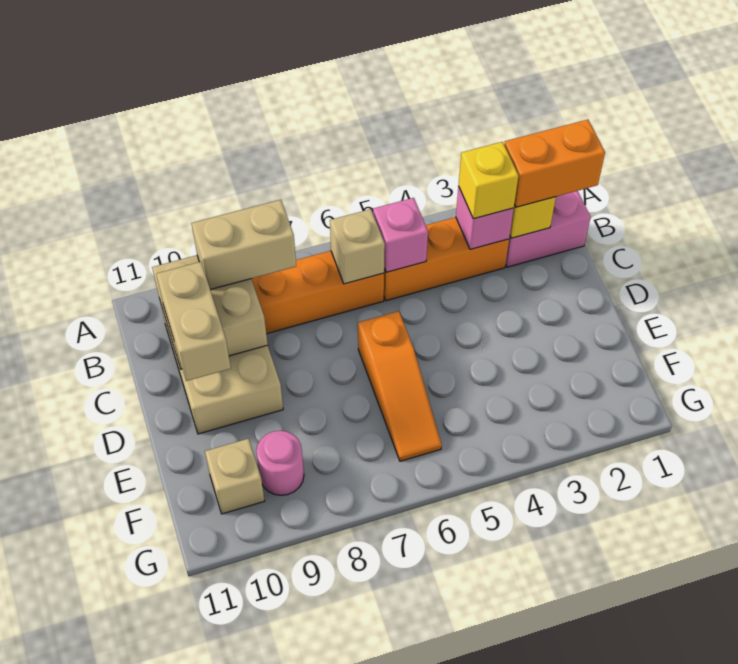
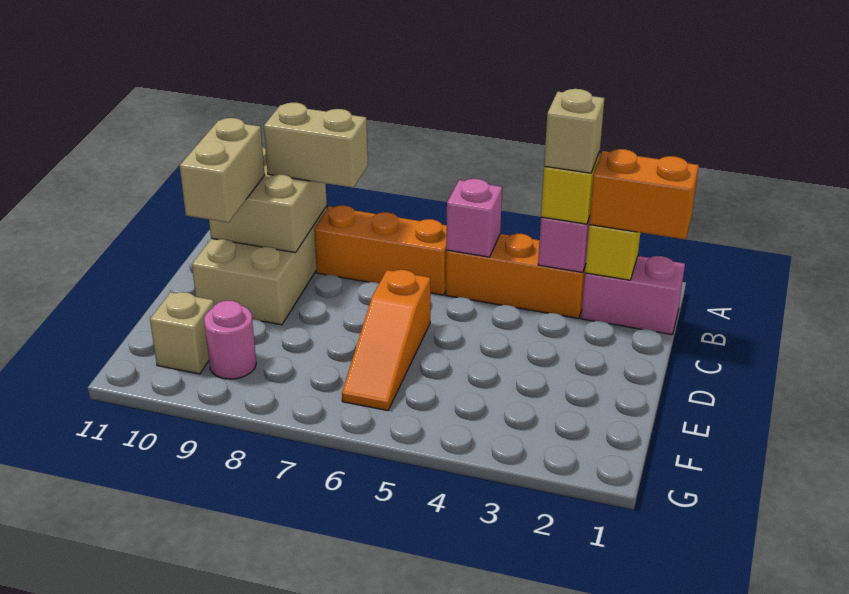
tan 1x1 brick [330,209,385,284] -> tan 1x1 brick moved to [544,89,604,173]

